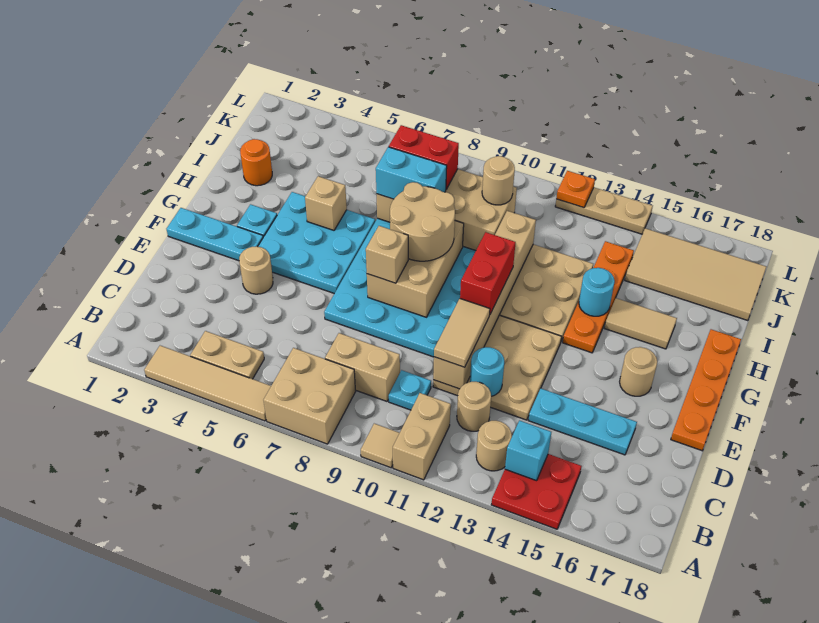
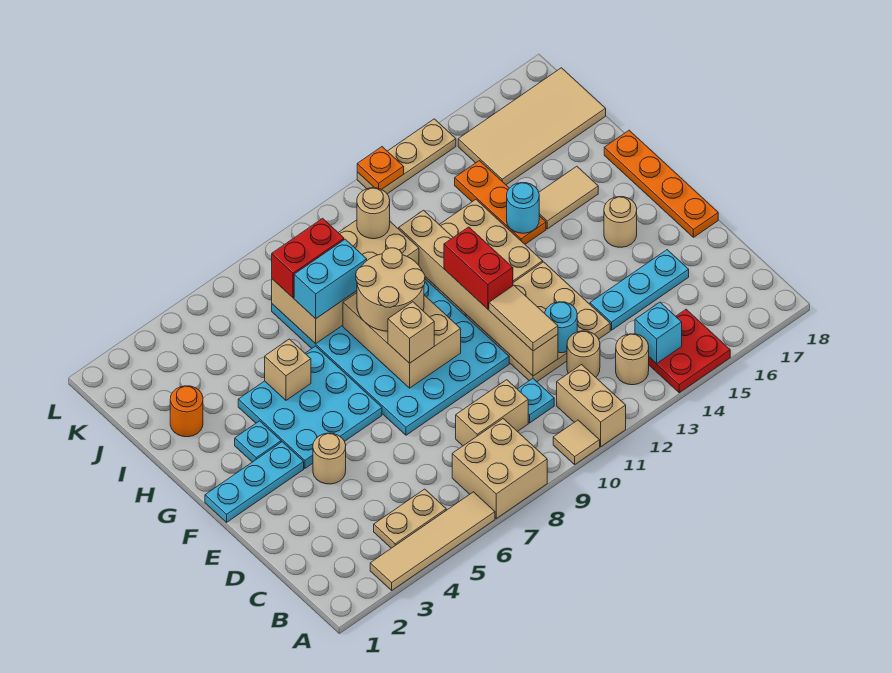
orange 1x4 plate [563,241,634,353] -> orange 1x3 plate [455,161,546,244]

